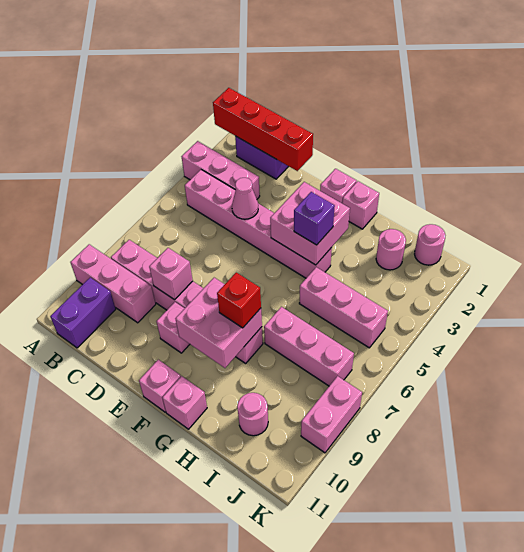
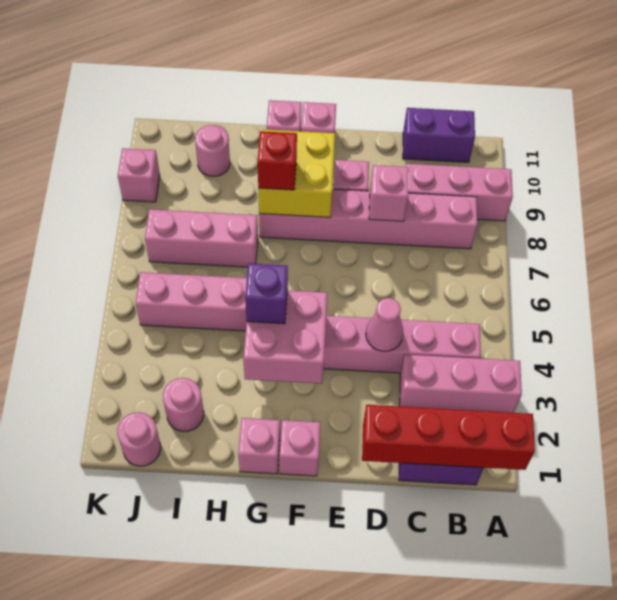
purple 1x2 brick [50,278,116,348] -> purple 1x2 brick turned to [403,108,475,162]
pink 2x2 brick [176,278,262,368] -> yellow 2x2 brick [258,129,335,217]
pink 1x2 brick [301,376,362,453] -> pink 1x1 brick [118,148,160,202]

